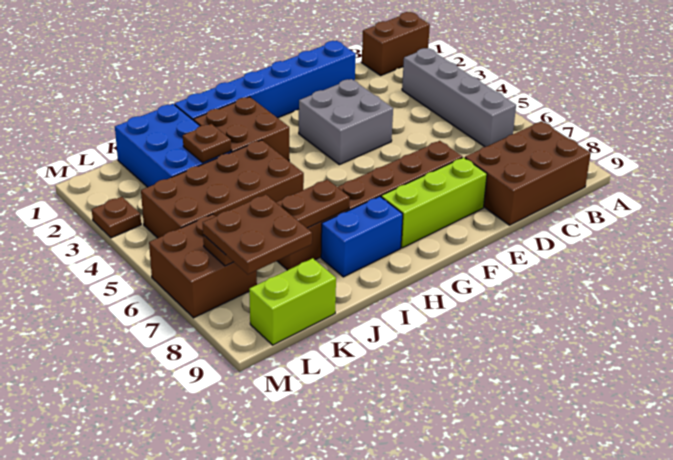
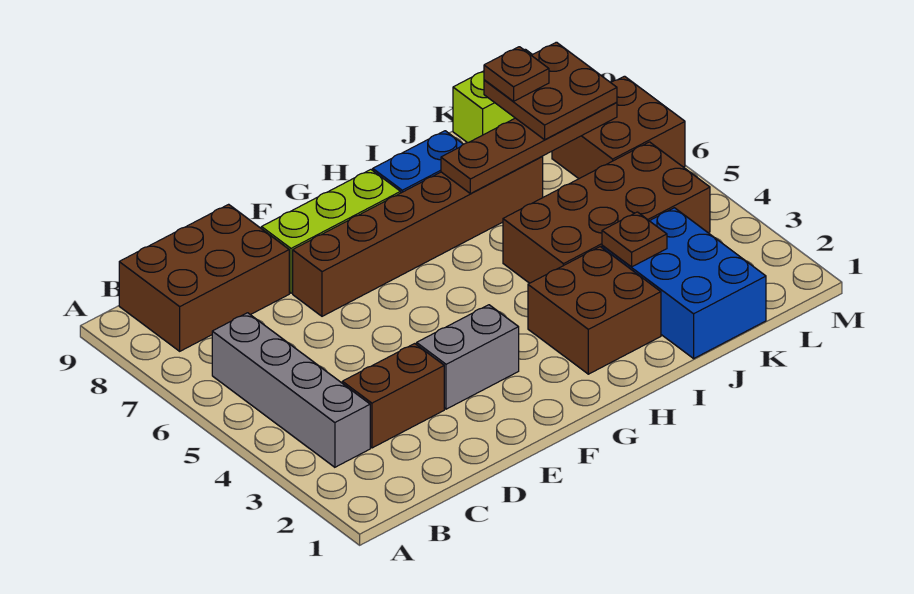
brown 1x2 brick [362,12,430,75] -> brown 1x2 brick moved to [342,344,444,448]
blue 1x6 brick [175,41,356,120] -> none
grey 2x2 brick [299,79,393,165] -> grey 1x2 brick [417,305,519,409]
brown 1x1 plate [92,197,141,238] -> brown 1x1 plate moved to [484,47,549,101]

